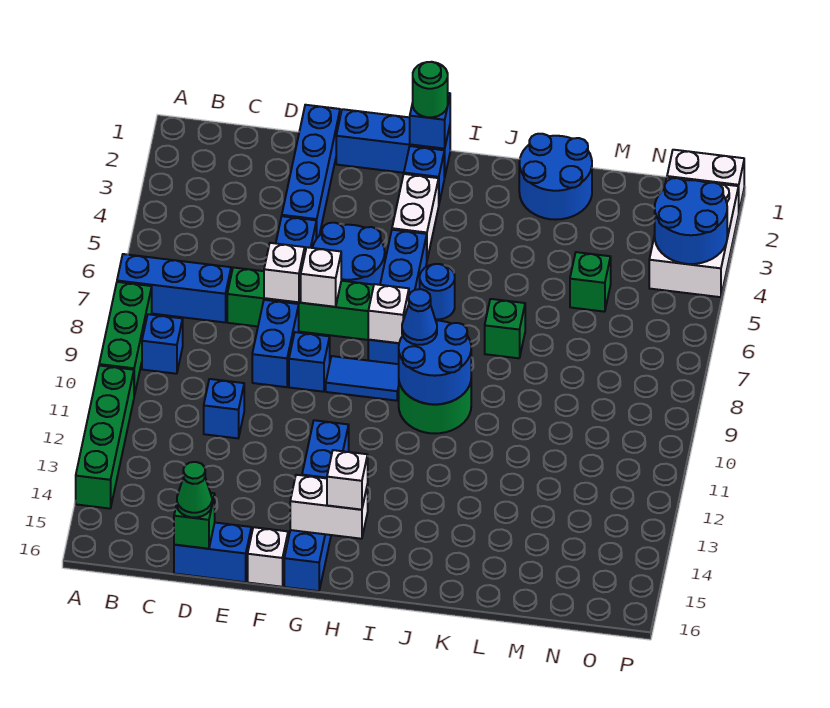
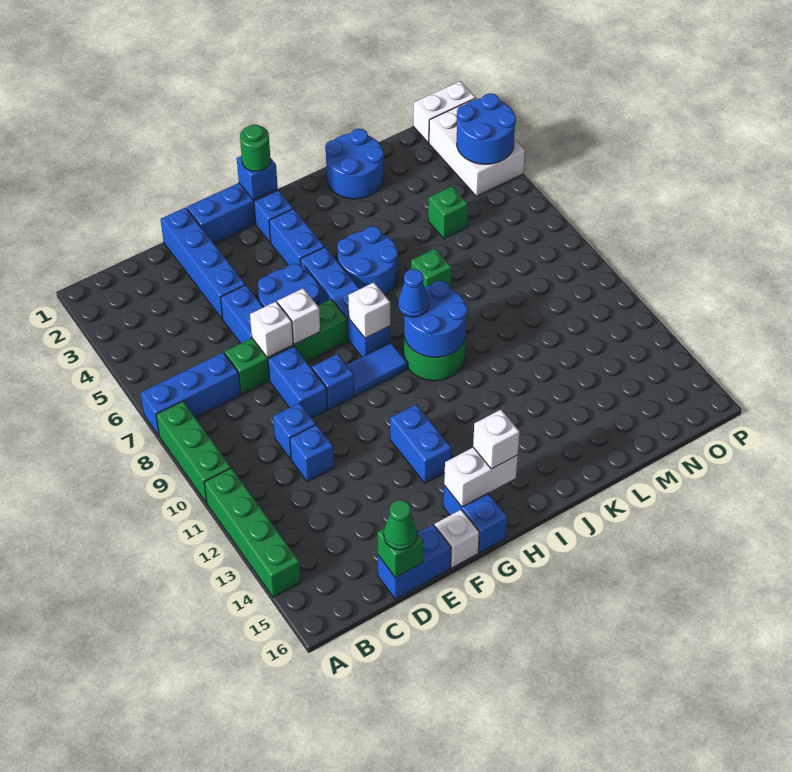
blue 1x1 brick [142,314,183,374] -> blue 1x1 brick moved to [273,403,316,459]
white 1x2 brick [392,174,439,259] -> blue 1x2 brick [269,209,325,266]
blue 1x1 round brick [420,264,455,319] -> blue 2x2 round brick [337,226,398,295]

